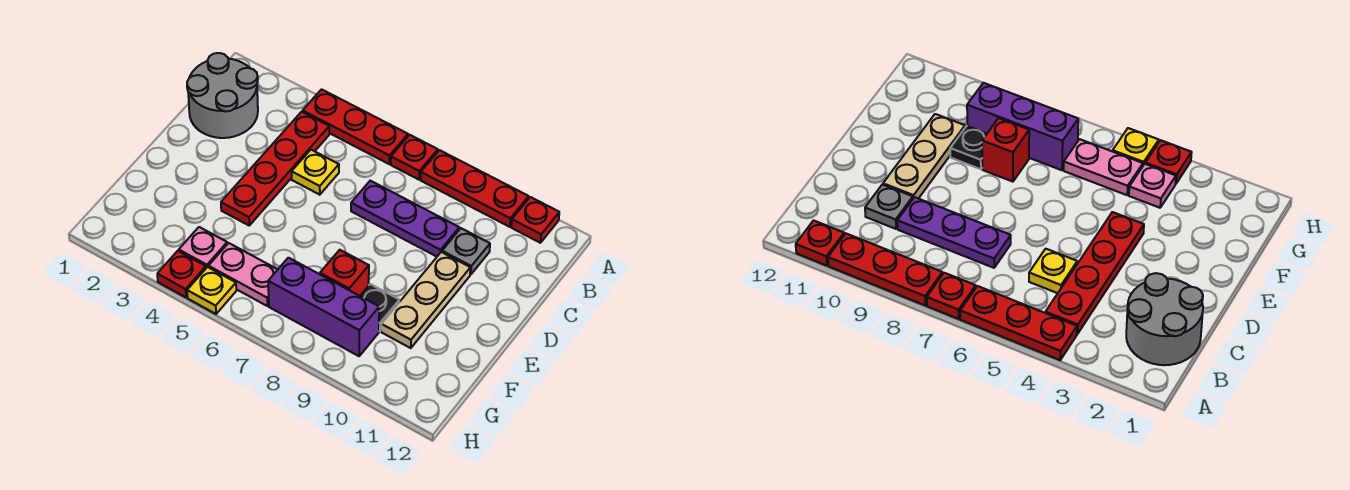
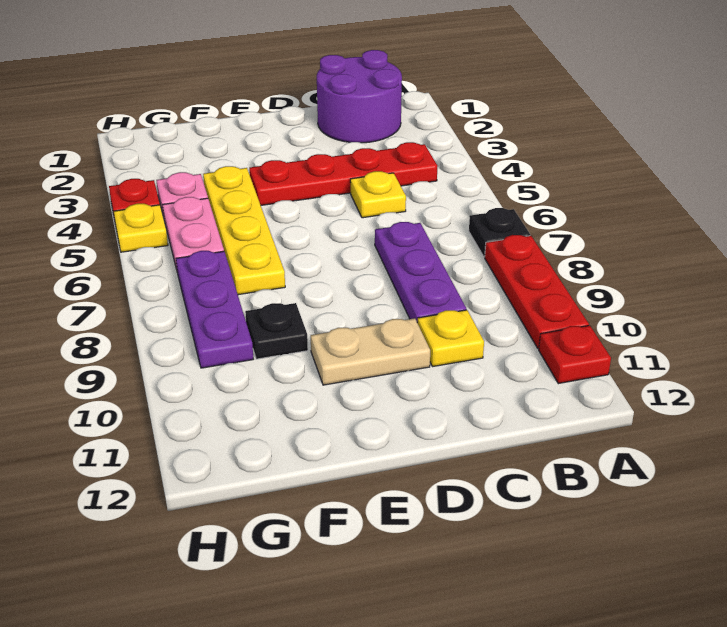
red 1x3 plate [303,89,408,164] -> none
red 1x1 plate [391,135,438,180] -> black 1x1 plate [469,208,530,257]
grey 2x2 round brick [187,53,258,138] -> purple 2x2 round brick [317,50,402,143]
grey 1x1 plate [442,228,490,275] -> yellow 1x1 plate [417,310,484,367]
tan 1x3 plate [381,252,470,348] -> tan 1x2 plate [311,318,430,385]
none -> yellow 1x4 plate [203,166,285,295]
red 1x1 brick [320,250,369,296] -> none
purple 1x3 brick [268,258,379,356] -> purple 1x3 plate [176,251,253,368]

